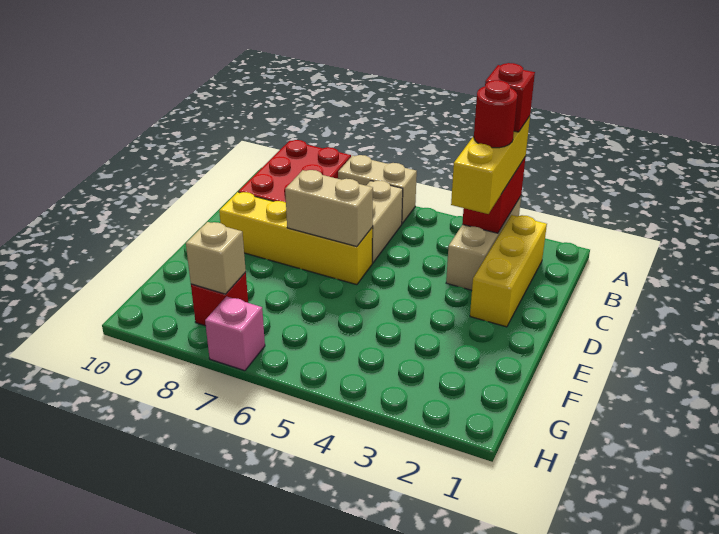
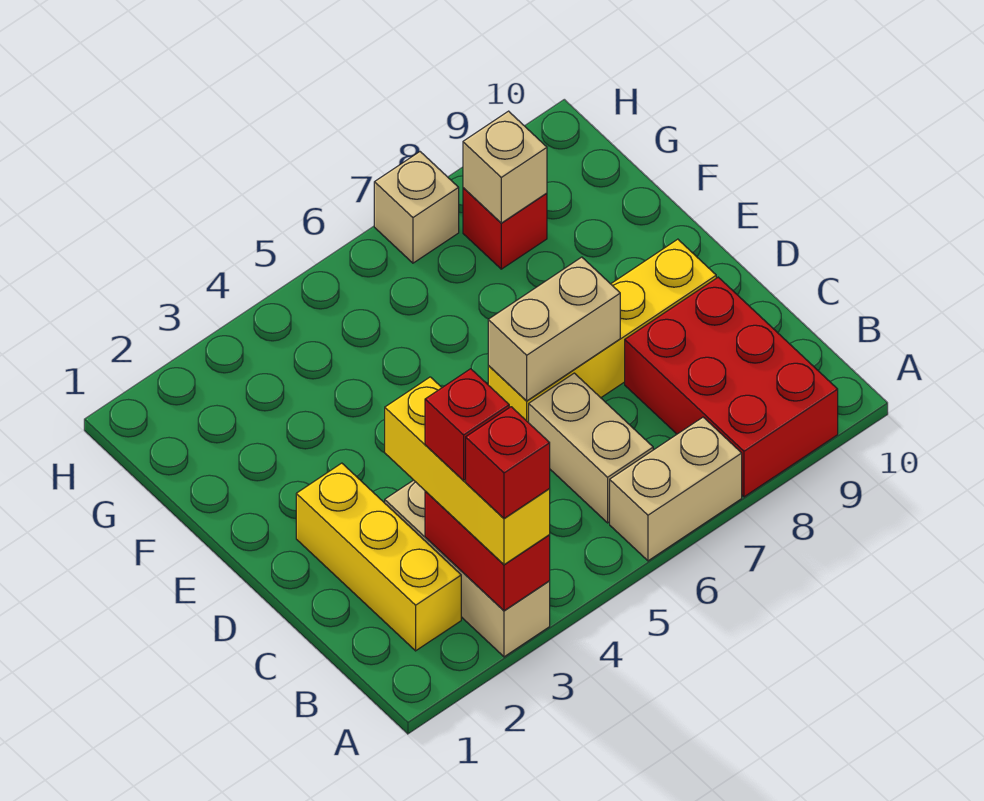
red 1x1 round brick [474,80,517,148] -> red 1x1 brick [425,369,509,480]
pink 1x1 brick [205,297,265,371] -> tan 1x1 brick [374,152,459,263]

